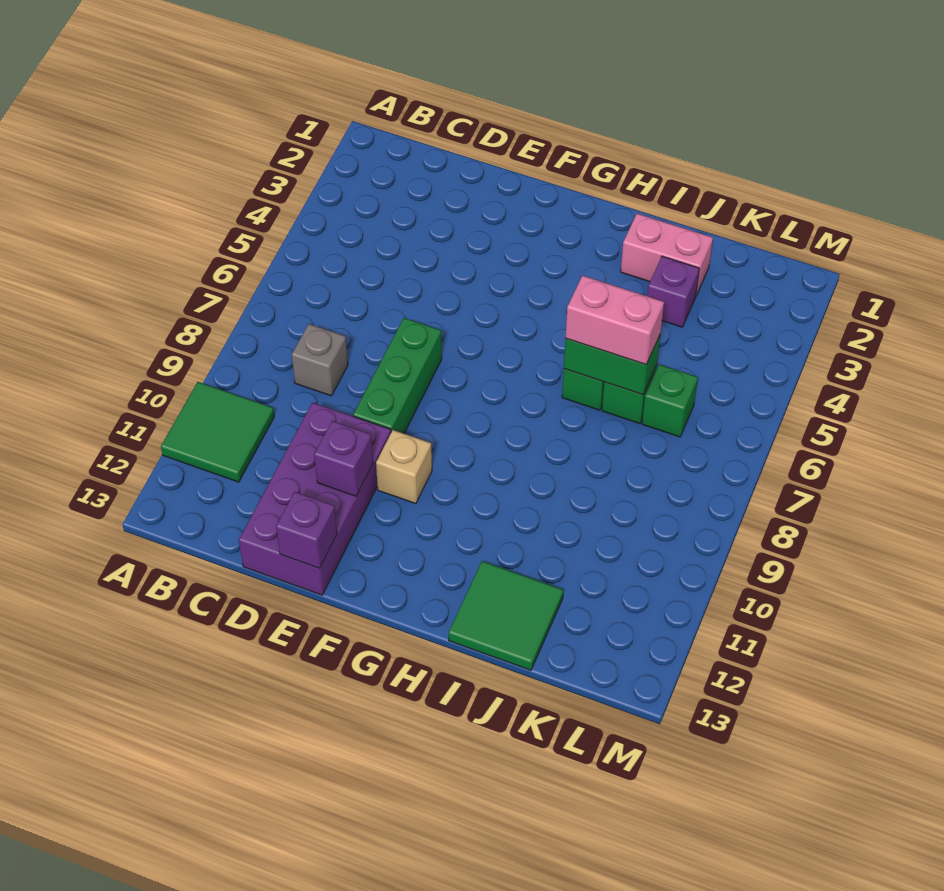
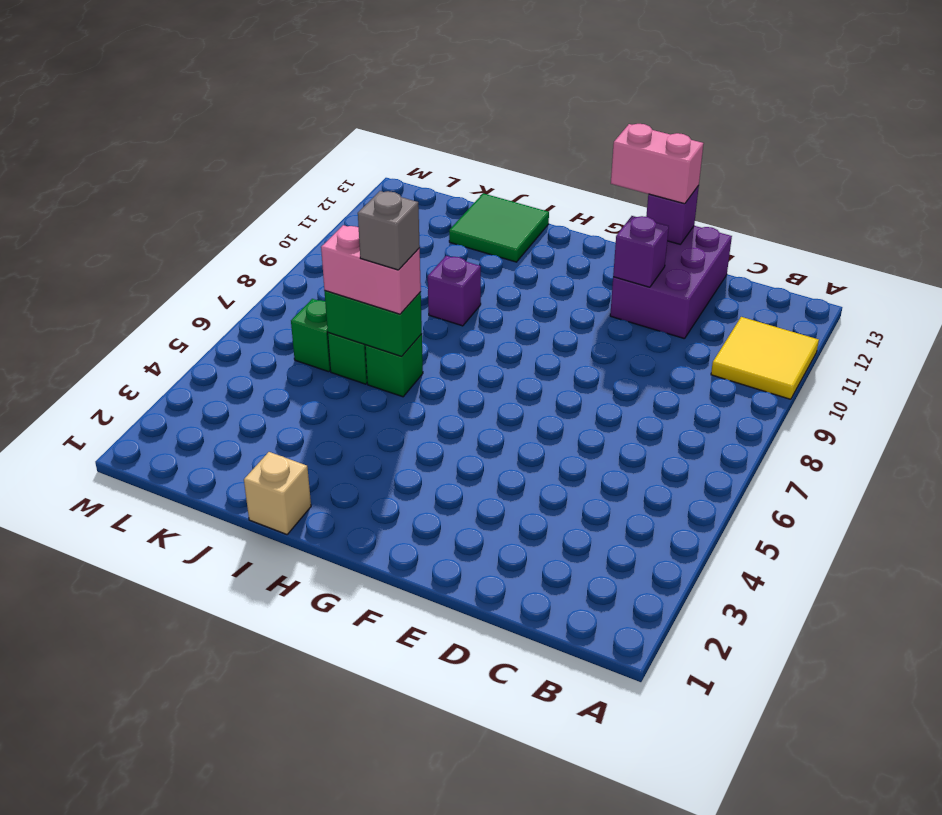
green 2x2 tile [161,382,274,482] -> yellow 2x2 tile [711,317,819,399]
grey 1x1 brick [292,324,348,396] -> grey 1x1 brick moved to [358,191,420,270]
purple 2x4 brick [239,403,391,595] -> purple 2x3 brick [610,226,732,339]
green 1x3 brick [353,318,442,434] -> none
tan 1x1 brick [376,430,432,504] -> tan 1x1 brick moved to [244,452,311,534]
pink 1x2 brick [621,214,713,295] -> pink 1x2 brick moved to [611,124,704,204]
purple 1x1 brick [647,256,699,327] -> purple 1x1 brick moved to [428,256,481,326]

